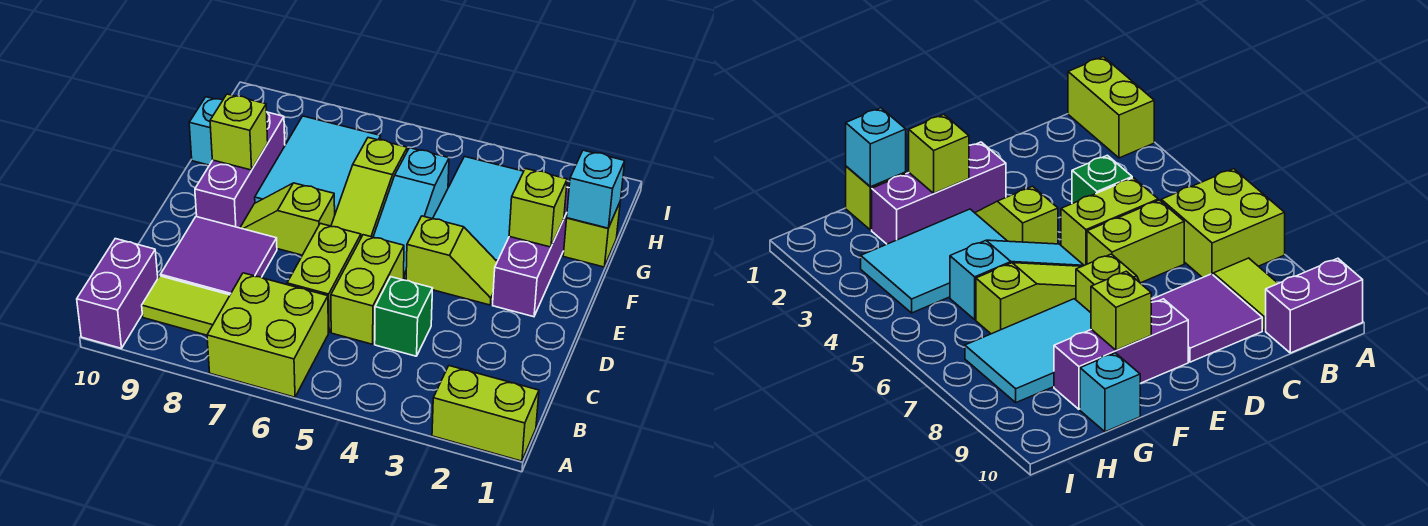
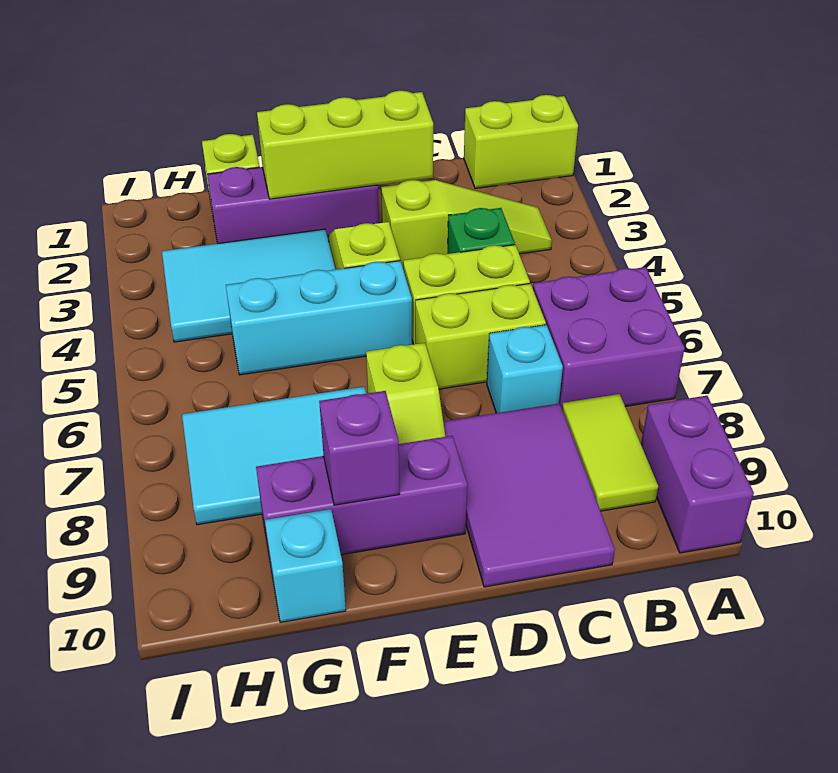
lime 1x2 brick [432,366,539,461] -> lime 1x2 brick turned to [464,95,578,189]
lime 2x2 brick [207,273,328,397] -> purple 2x2 brick [533,267,685,407]
purple 1x2 brick [77,239,158,348] -> purple 1x2 brick turned to [641,396,754,553]
purple 2x2 tile [160,217,277,295] -> purple 2x3 tile [443,403,615,587]
cyan 1x3 slope [373,148,449,280] -> cyan 1x3 brick [226,261,412,375]
lime 1x3 slope [331,138,407,237] -> lime 1x3 slope moved to [381,180,552,267]
lime 1x1 brick [509,169,567,247] -> lime 1x3 brick [257,91,433,199]
lime 1x1 brick [210,94,268,170] -> purple 1x1 brick [319,391,399,505]
cyan 1x1 brick [567,150,625,228] -> cyan 1x1 brick moved to [487,325,563,413]

